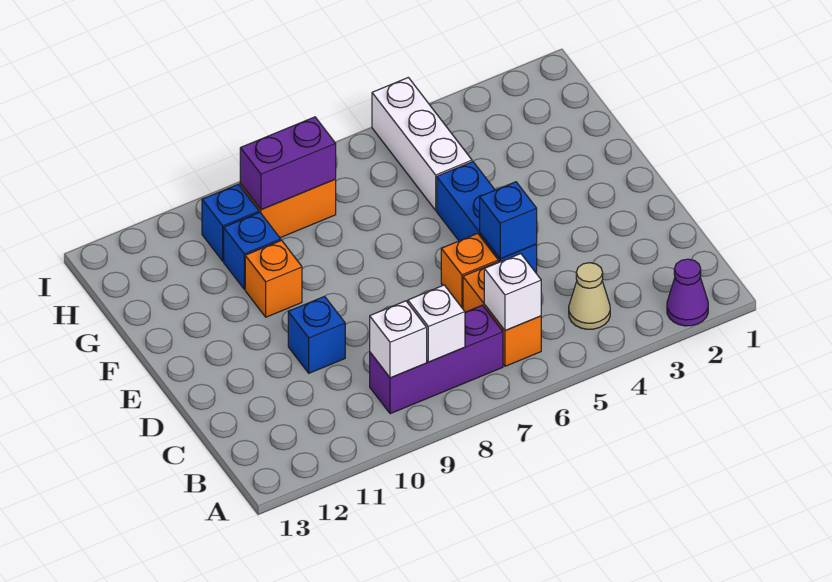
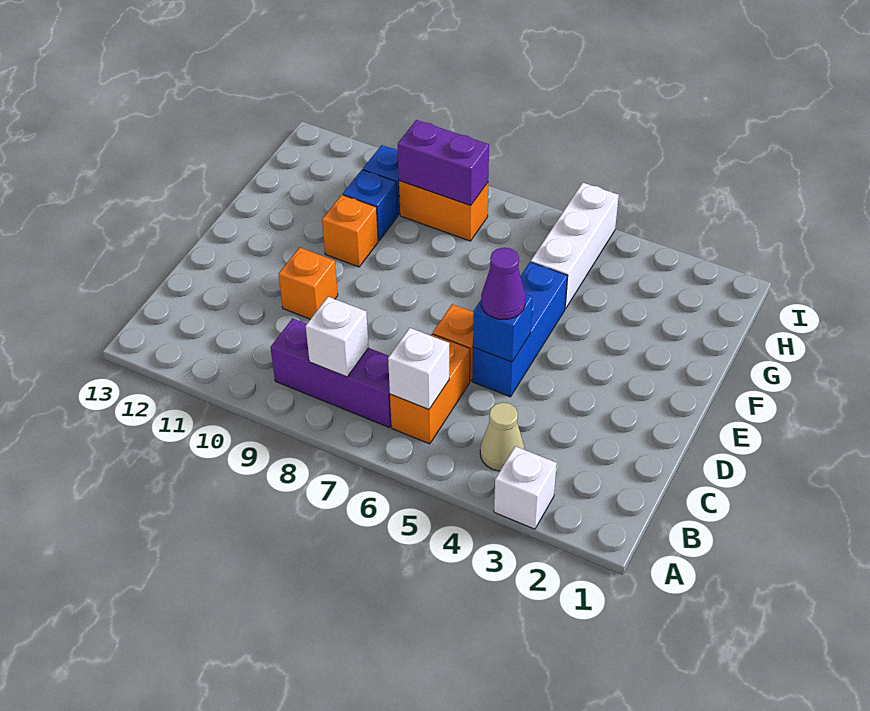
purple 1x1 cone [667,259,708,326] -> purple 1x1 cone moved to [481,248,525,319]
white 1x1 brick [370,301,427,378] -> white 1x1 brick moved to [494,446,557,529]
blue 1x1 brick [288,296,345,373] -> orange 1x1 brick [279,247,338,319]

